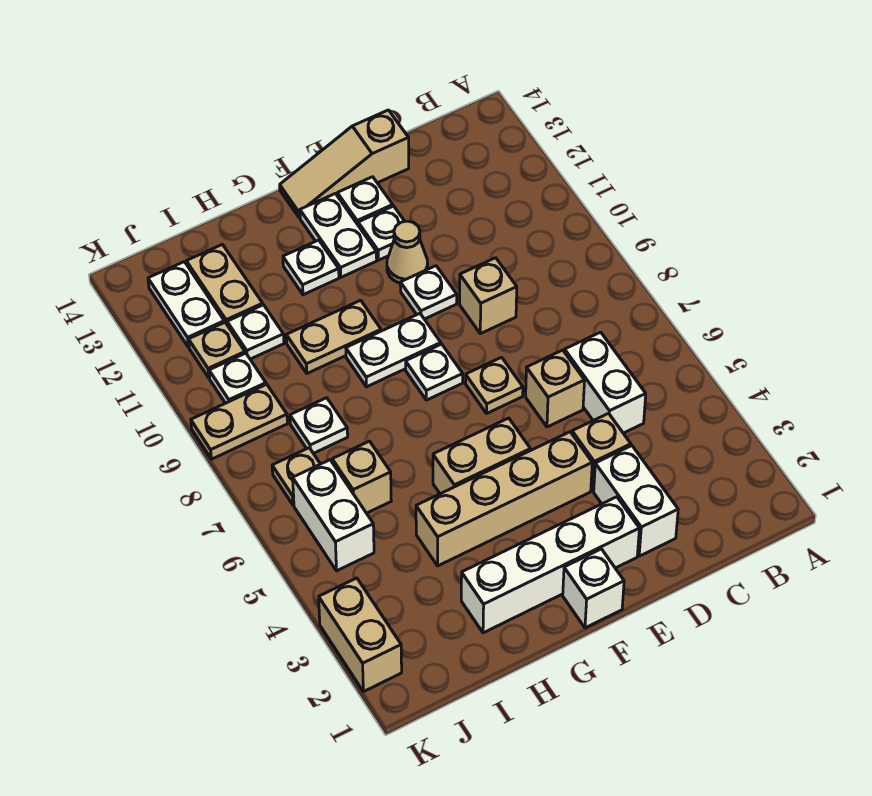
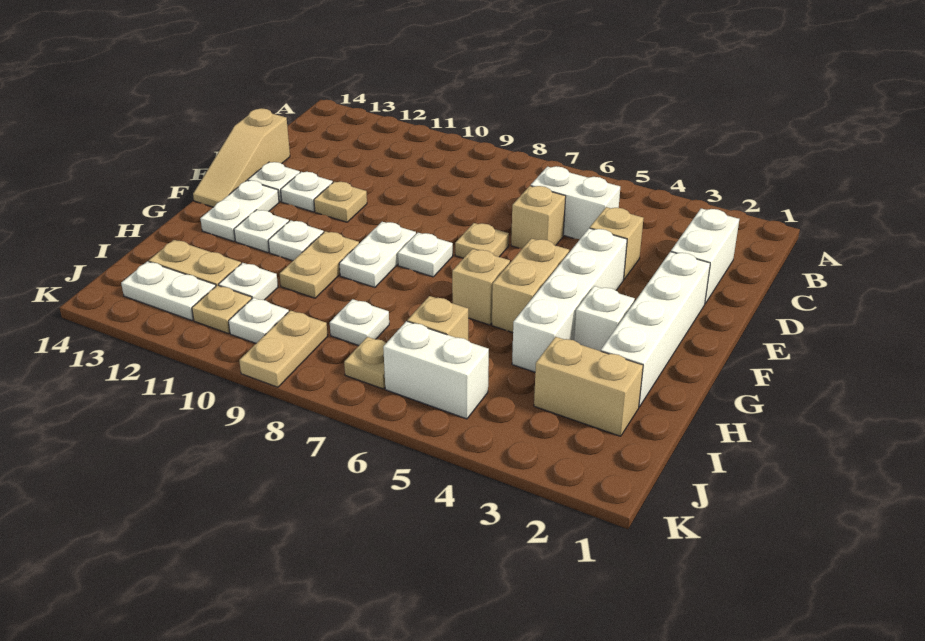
white 1x2 brick [594,446,678,556] -> white 1x2 brick turned to [671,208,739,303]
tan 1x1 brick [460,258,517,334] -> tan 1x1 brick moved to [452,249,510,325]
tan 1x4 brick [416,432,592,566] -> white 1x4 brick [512,228,627,372]
white 1x1 plate [400,266,457,319] -> white 1x1 plate moved to [268,220,324,261]
tan 1x1 cone [387,221,428,283] -> tan 1x1 plate [314,182,367,222]
white 1x1 brick [563,549,624,628] -> white 1x1 brick moved to [574,286,635,351]
white 1x2 plate [300,194,377,277] -> white 1x2 plate turned to [200,180,279,241]
tan 1x2 brick [319,578,402,692] -> tan 1x2 brick moved to [534,337,643,436]

